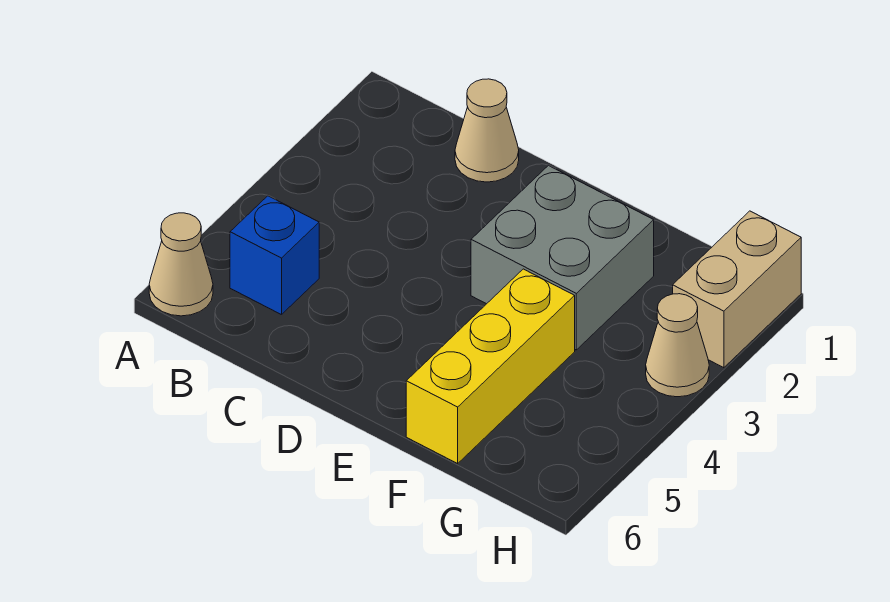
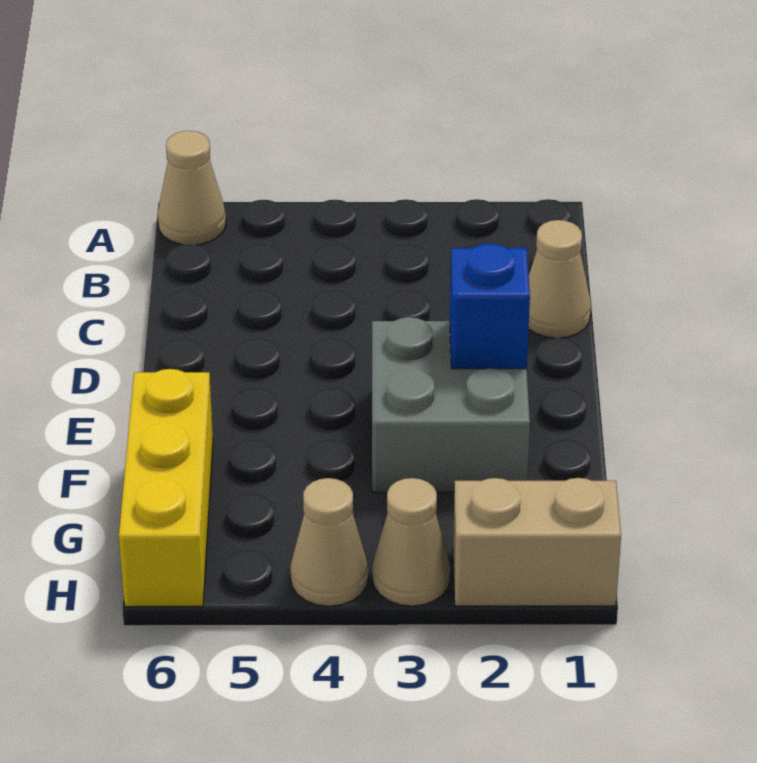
blue 1x1 brick [230,196,319,315] -> blue 1x1 brick moved to [450,243,530,369]
yellow 1x3 brick [406,269,575,464] -> yellow 1x3 brick turned to [119,369,213,607]
none -> tan 1x1 cone [290,478,368,606]

